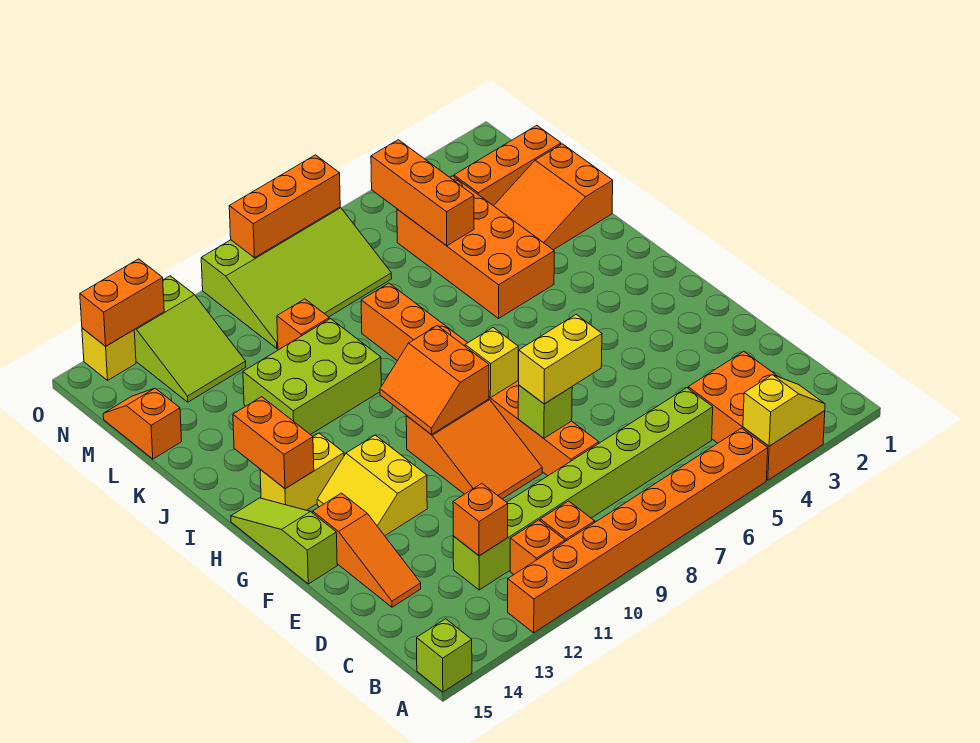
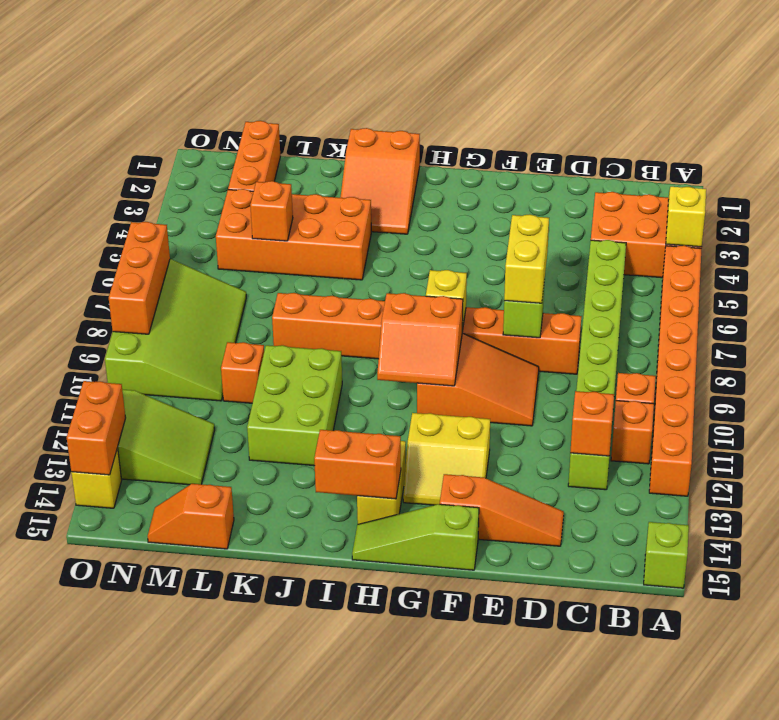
orange 2x3 slope [494,144,613,250] -> orange 2x3 slope moved to [340,128,420,234]
orange 1x3 brick [371,140,474,246] -> orange 1x1 brick [250,181,293,241]

